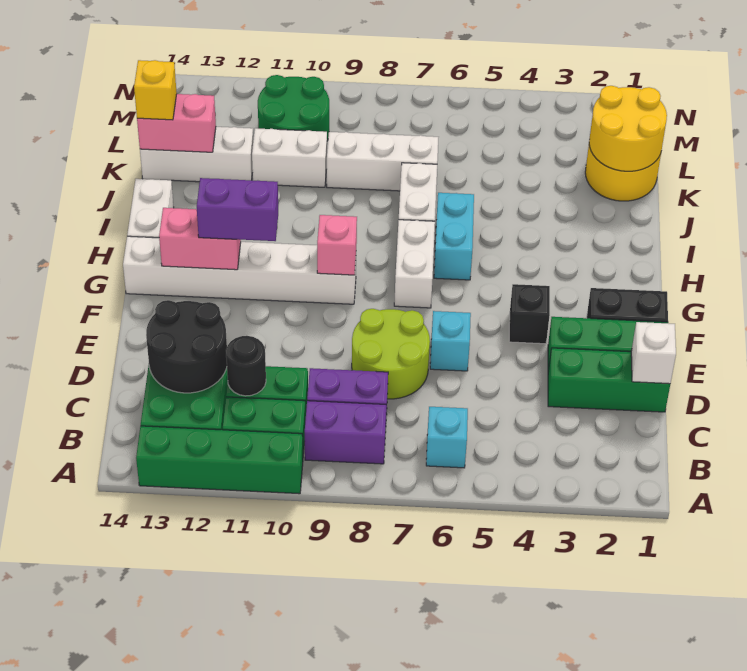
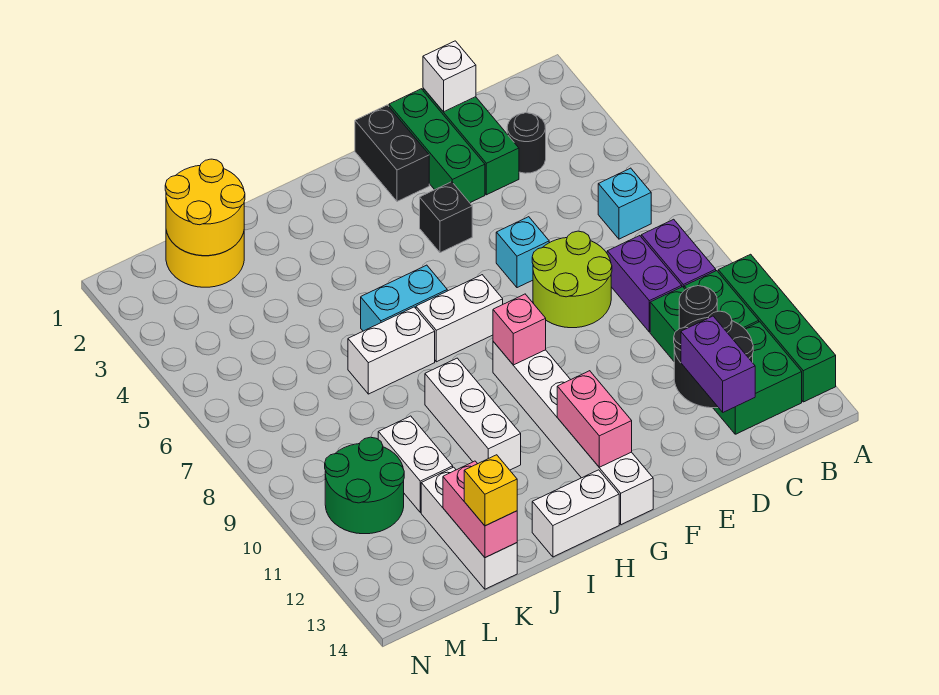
none -> black 1x1 round brick [507,113,546,173]
purple 1x2 brick [197,178,278,241] -> purple 1x2 brick moved to [681,316,755,412]
white 1x3 brick [327,132,438,191] -> white 1x3 brick moved to [425,358,521,470]

